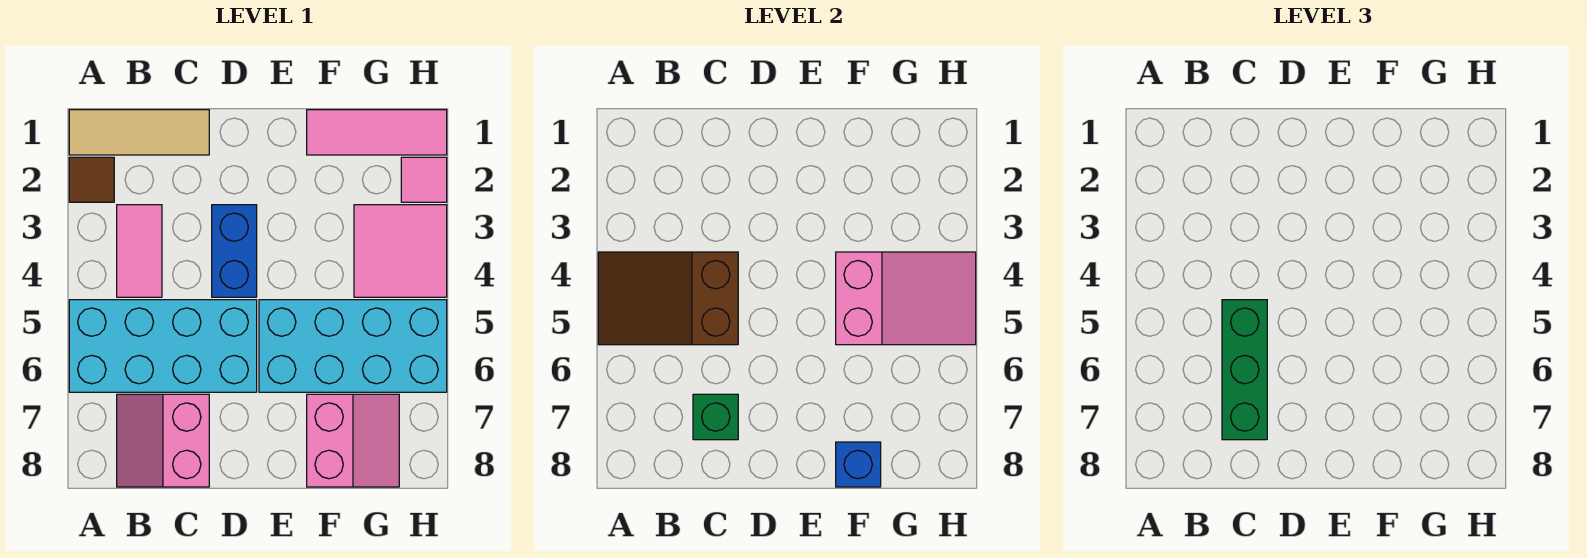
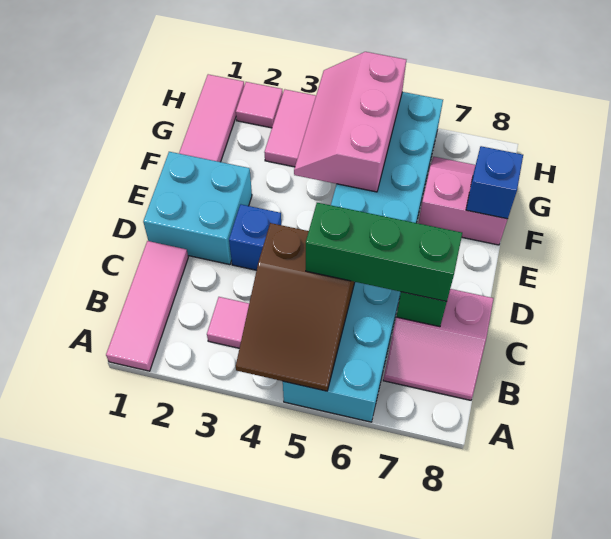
tan 1x3 tile [69,110,209,155] -> pink 1x3 tile [106,241,188,371]
brown 1x1 tile [69,157,114,202] -> none
none -> cyan 2x2 brick [143,152,252,265]
blue 1x2 brick [212,205,257,297] -> blue 1x1 brick [229,204,281,270]
pink 2x3 slope [836,252,976,345] -> pink 2x3 slope turned to [294,52,406,192]

